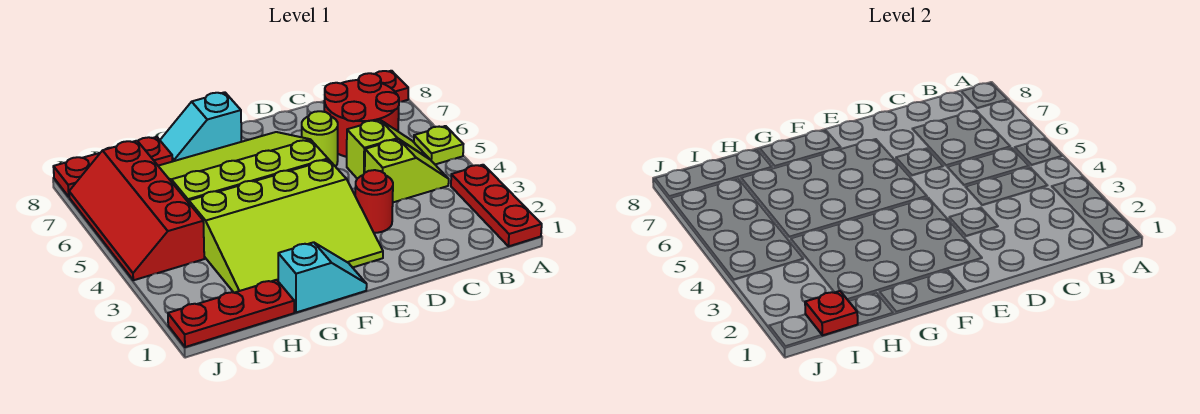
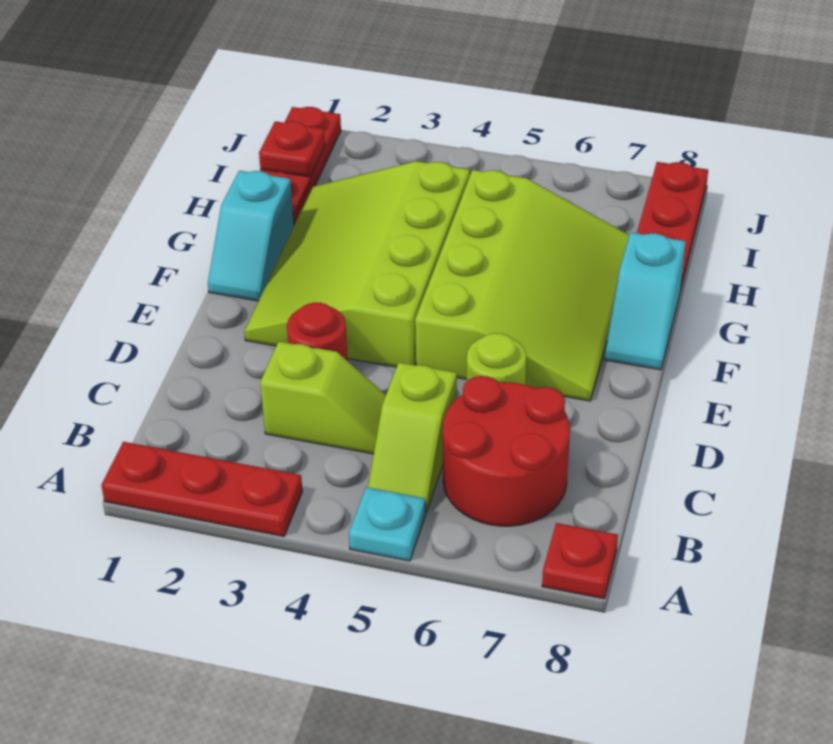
lime 1x1 plate [414,126,463,164] -> cyan 1x1 plate [349,487,426,561]
lime 1x2 slope [365,139,449,202] -> lime 1x2 slope turned to [260,342,386,454]
cyan 1x2 slope [160,92,241,161] -> cyan 1x2 slope turned to [605,232,686,370]
red 2x4 slope [69,141,204,280] -> none

